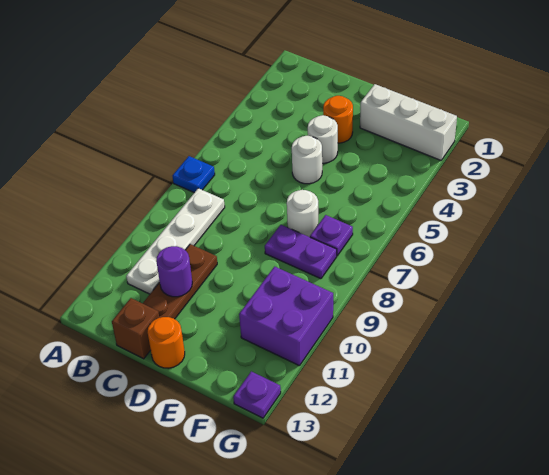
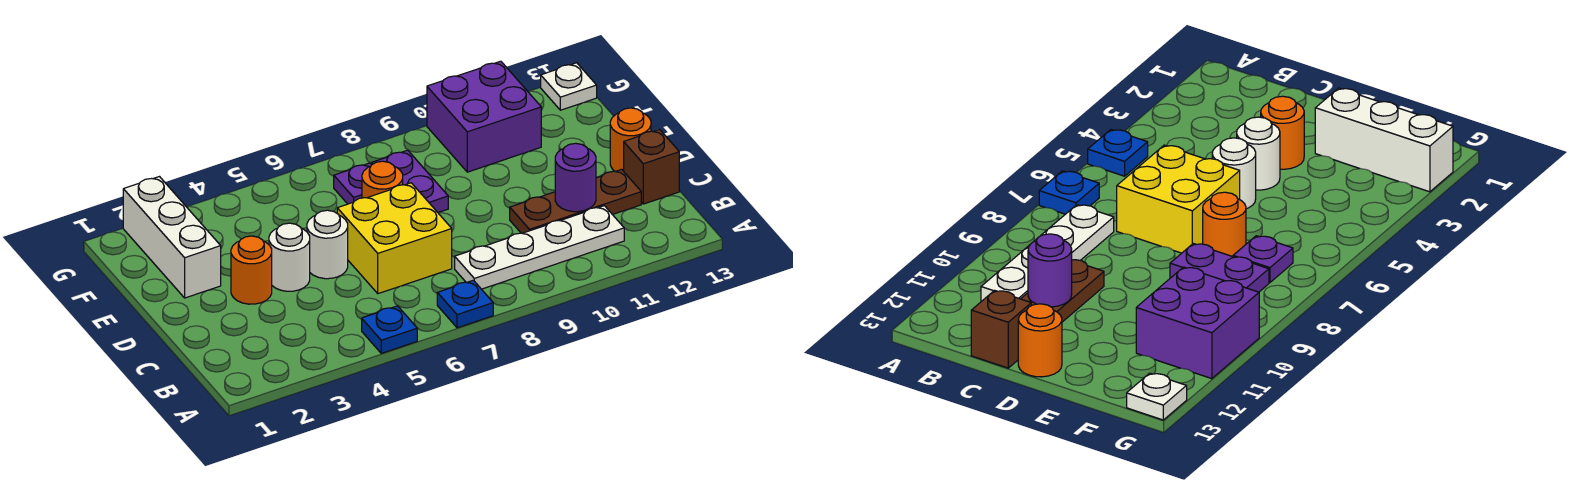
none -> blue 1x1 plate [362,306,417,353]
none -> yellow 2x2 brick [337,183,452,294]
white 1x1 round brick [287,190,318,237] -> orange 1x1 round brick [362,161,403,198]
purple 1x1 plate [233,371,281,418] -> white 1x1 plate [541,63,597,110]

